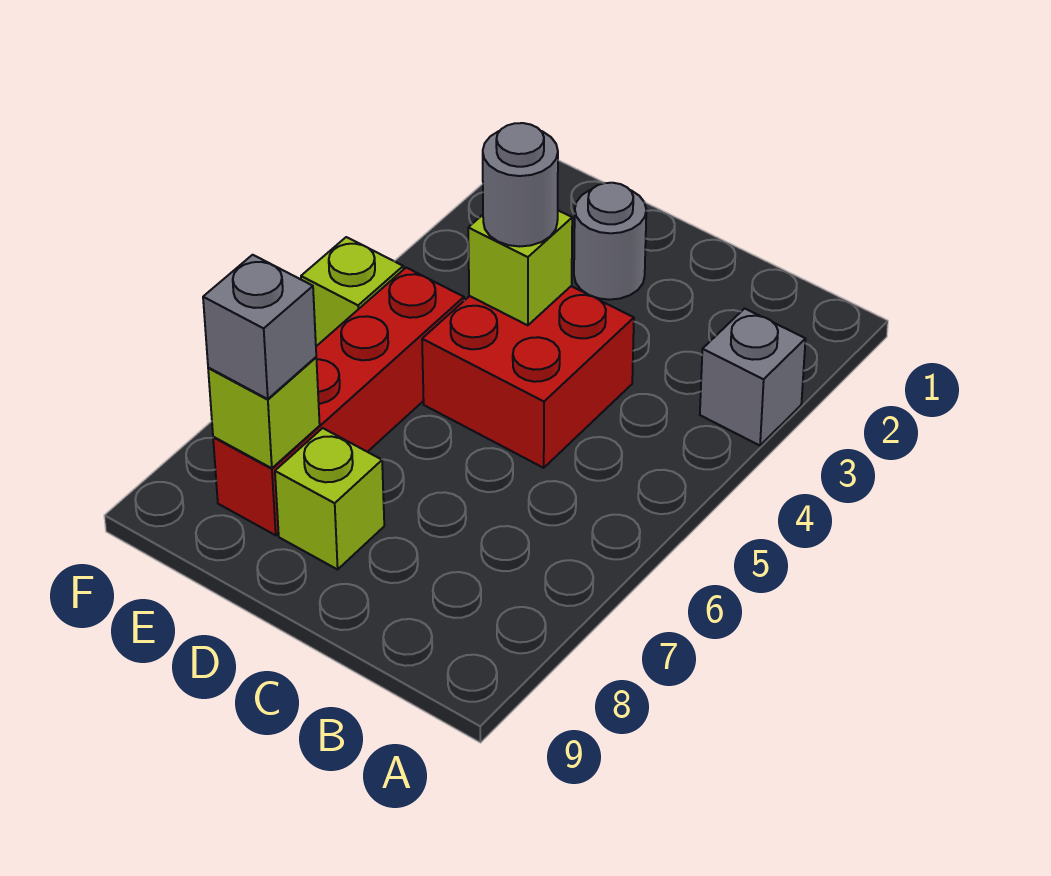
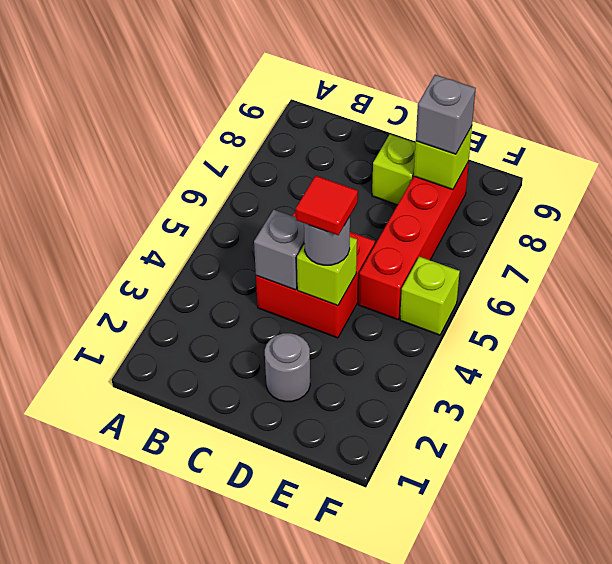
grey 1x1 brick [700,308,806,445] -> grey 1x1 brick moved to [254,210,304,290]
none -> red 1x1 tile [296,176,358,235]

